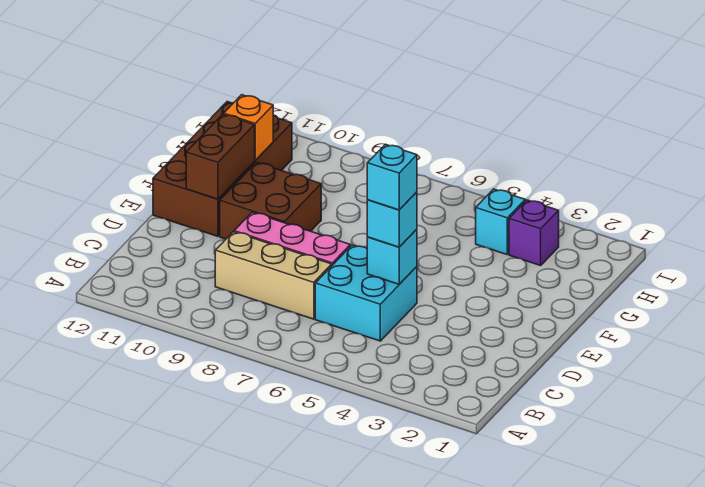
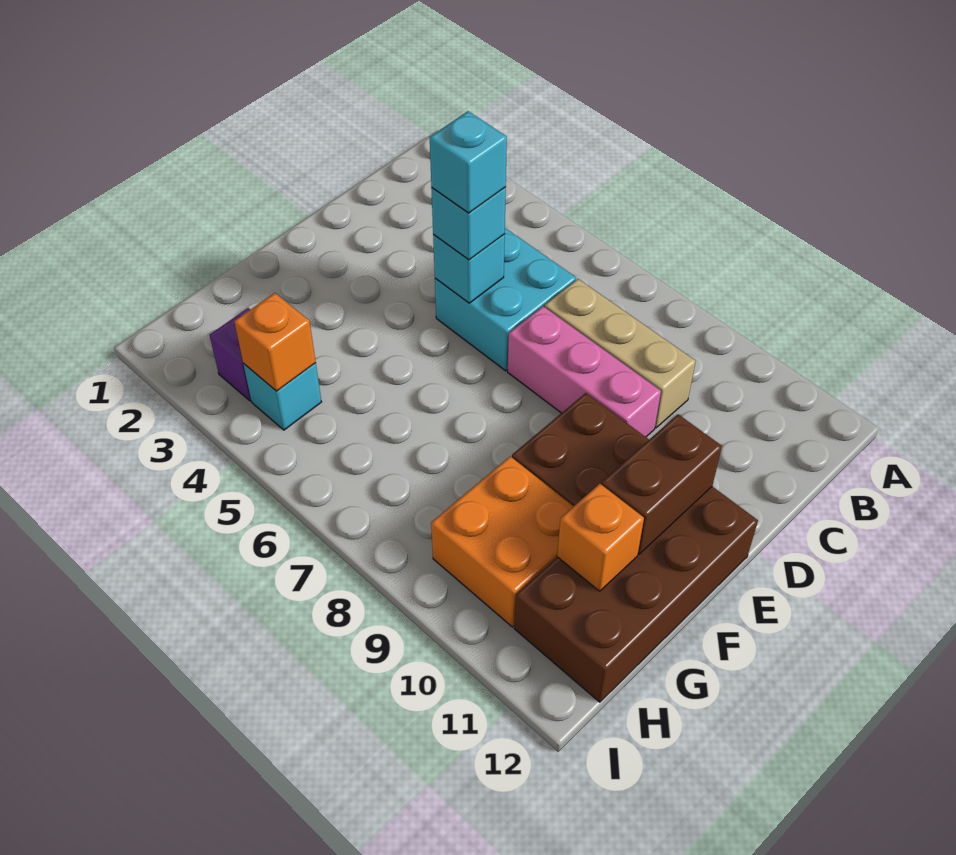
none -> orange 2x2 brick [431,456,574,627]
none -> orange 1x1 brick [234,293,316,391]

